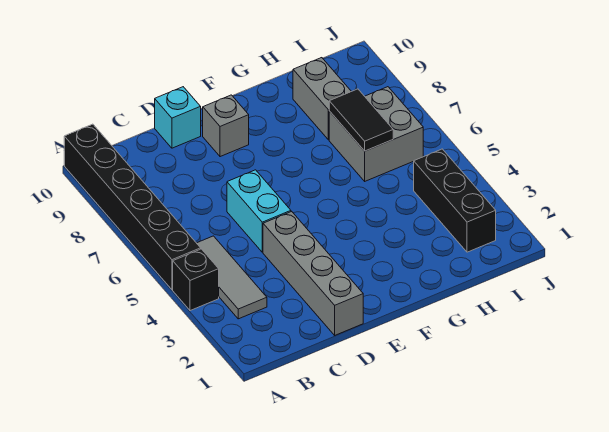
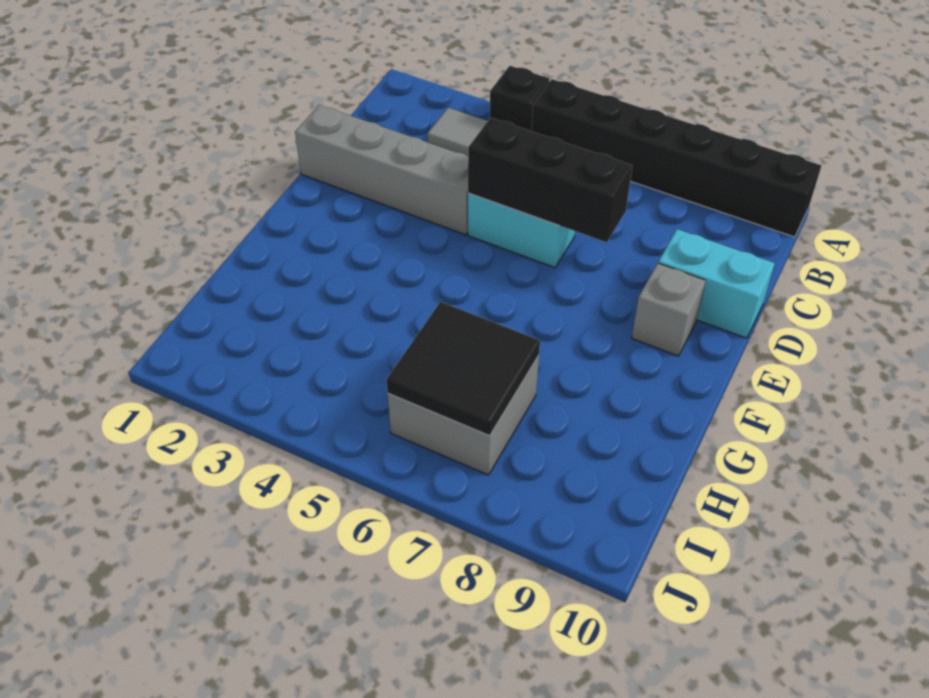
cyan 1x1 brick [155,87,201,148] -> cyan 1x2 brick [658,229,775,338]
black 1x2 tile [329,89,393,151] -> black 2x2 tile [386,302,540,436]
grey 1x2 brick [293,58,351,140] -> none
black 1x3 brick [414,149,496,252] -> black 1x3 brick moved to [468,118,632,242]

